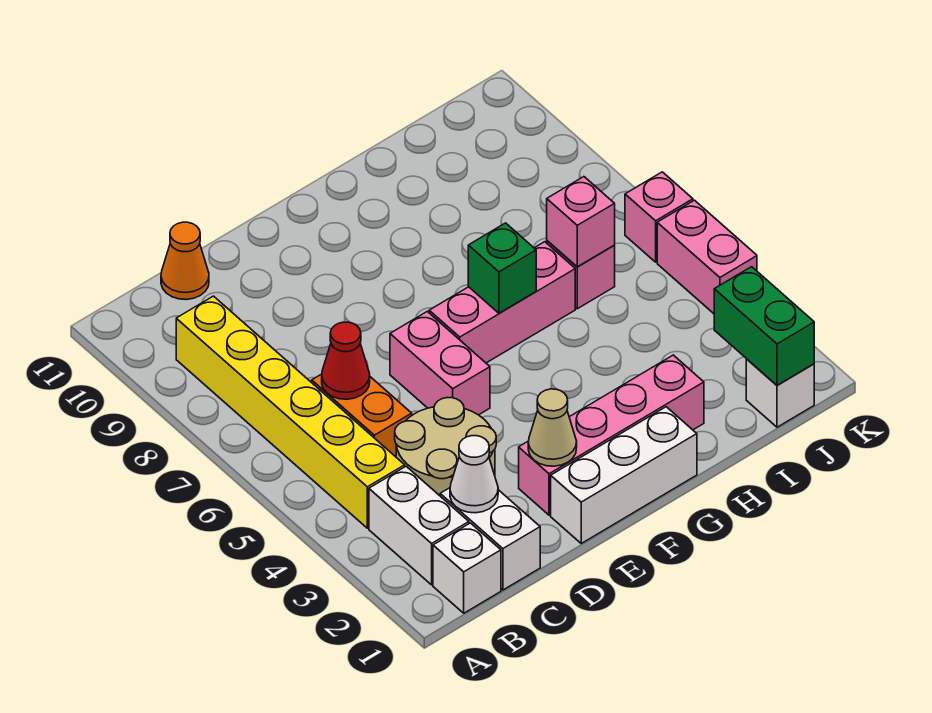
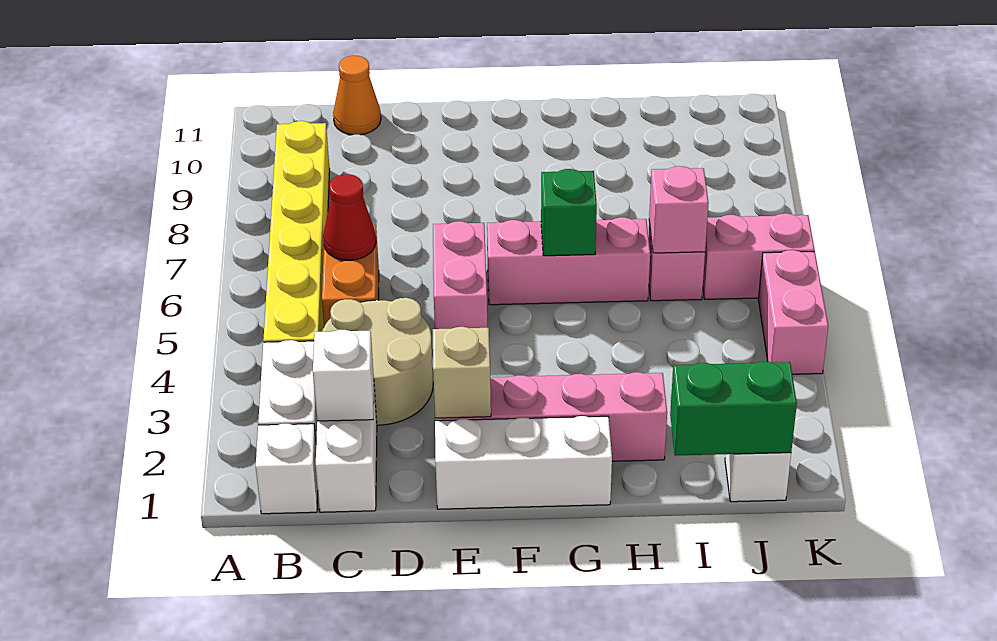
white 1x1 cone [450,436,498,513] -> white 1x1 brick [313,330,374,421]
tan 1x1 cone [528,389,577,466] -> tan 1x1 brick [433,327,491,418]
green 1x2 brick [714,267,814,385] -> green 1x2 brick turned to [670,361,797,456]
pink 1x1 brick [625,172,693,262] -> pink 1x2 brick [703,213,815,299]

